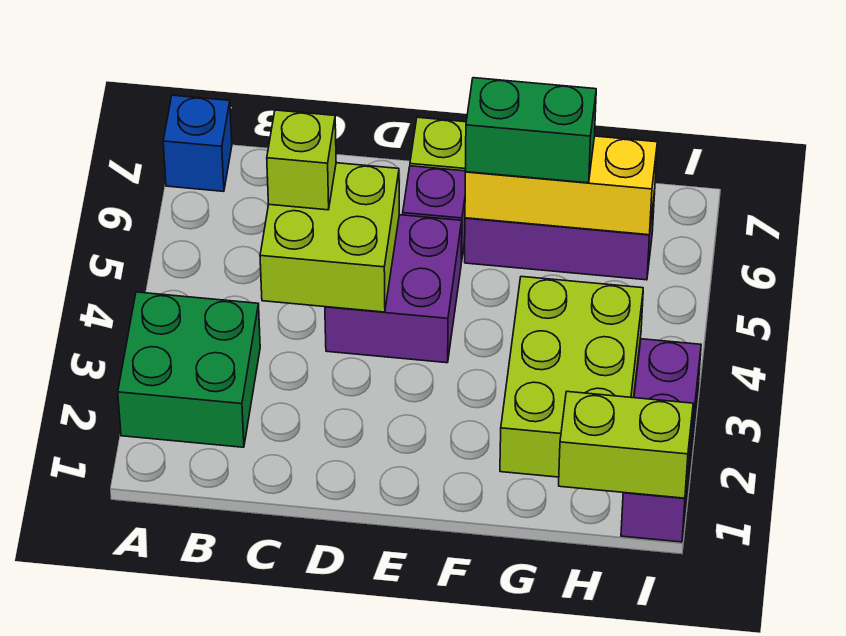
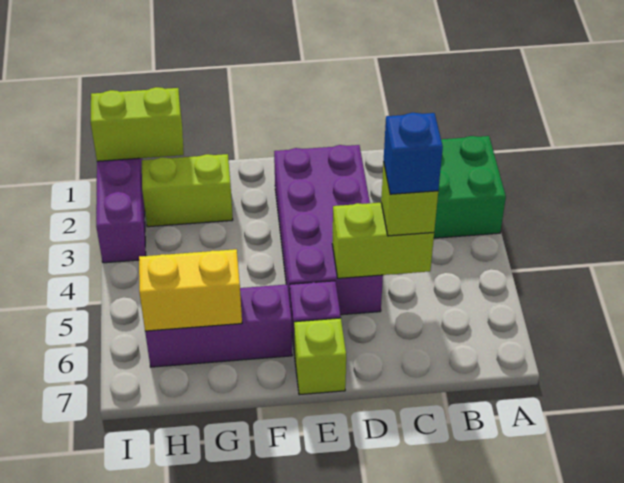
blue 1x1 brick [163,95,232,191] -> blue 1x1 brick moved to [384,113,443,194]
lime 2x2 brick [260,163,399,312] -> lime 1x2 brick [332,203,434,278]
purple 2x2 brick [325,215,462,363] -> purple 2x4 brick [274,145,383,315]
yellow 1x3 brick [465,136,657,235] -> yellow 1x2 brick [139,249,242,331]
green 1x2 brick [465,78,596,183] -> none
lime 2x3 brick [500,277,643,477] -> lime 1x2 brick [142,154,233,227]

